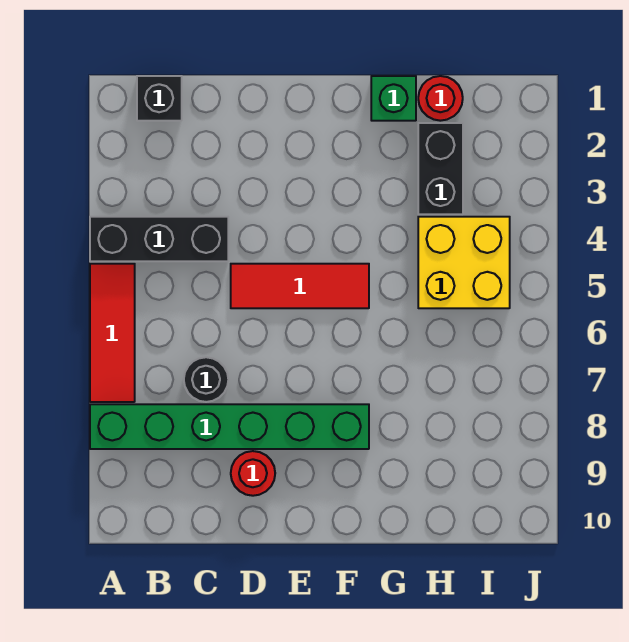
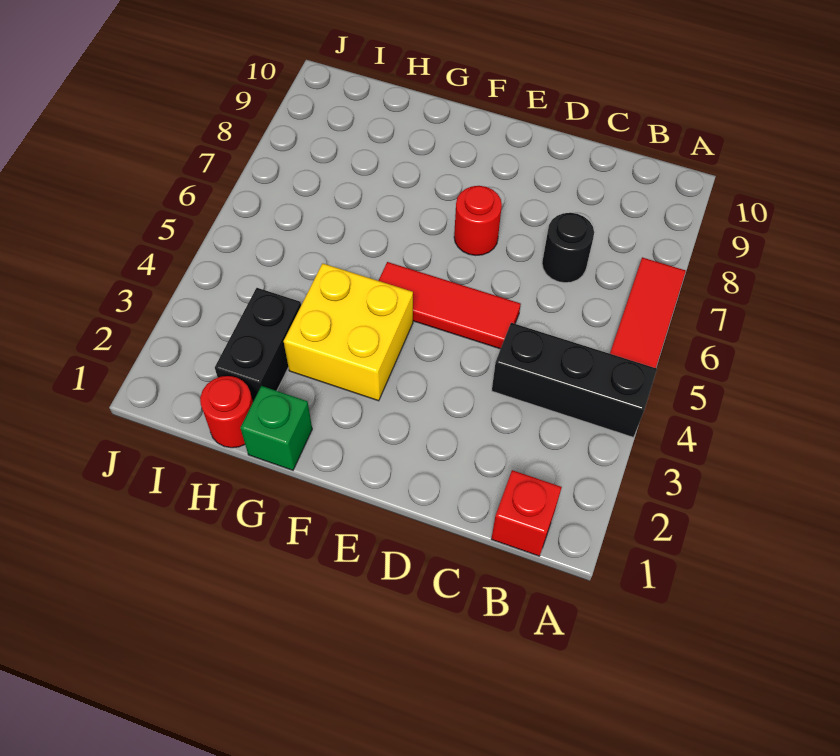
green 1x6 brick [90,404,369,449] -> none
black 1x1 brick [137,76,182,121] -> red 1x1 brick [491,470,562,556]
red 1x1 round brick [231,451,275,496] -> red 1x1 round brick moved to [454,186,502,255]
yellow 2x2 brick [418,217,510,308] -> yellow 2x2 brick moved to [284,263,413,401]

